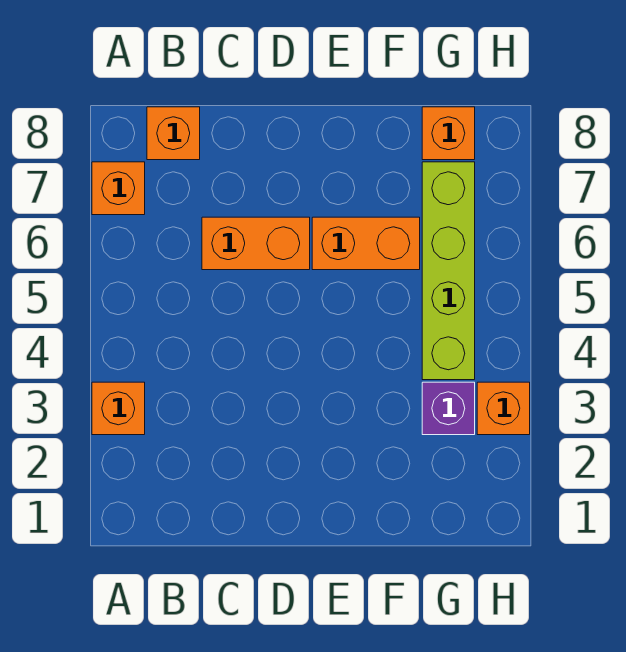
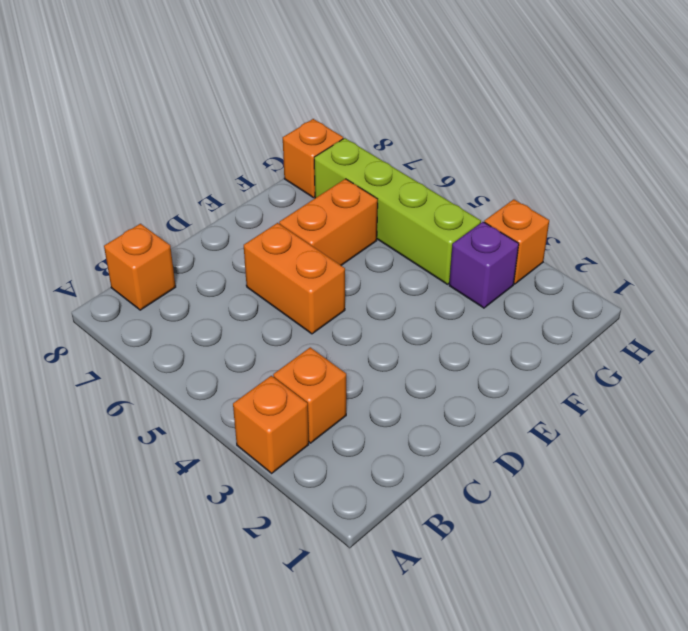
orange 1x1 brick [92,162,145,215] -> orange 1x1 brick moved to [273,347,346,443]
orange 1x2 brick [202,217,310,270] -> orange 1x2 brick turned to [244,223,345,334]

